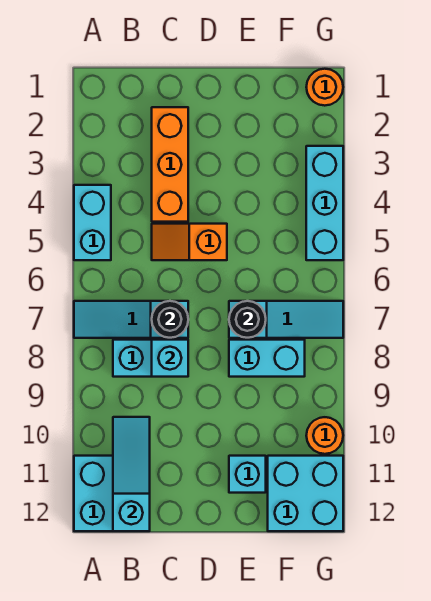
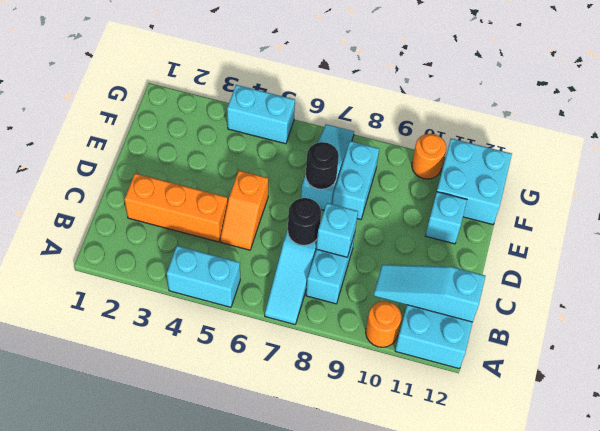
orange 1x1 round brick [306,69,343,106] -> orange 1x1 round brick moved to [366,301,401,347]
cyan 1x3 brick [306,146,343,260] -> cyan 1x2 brick [227,85,295,144]

